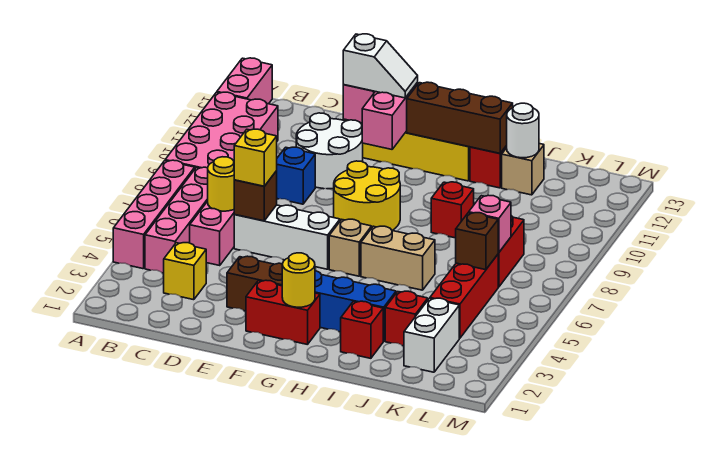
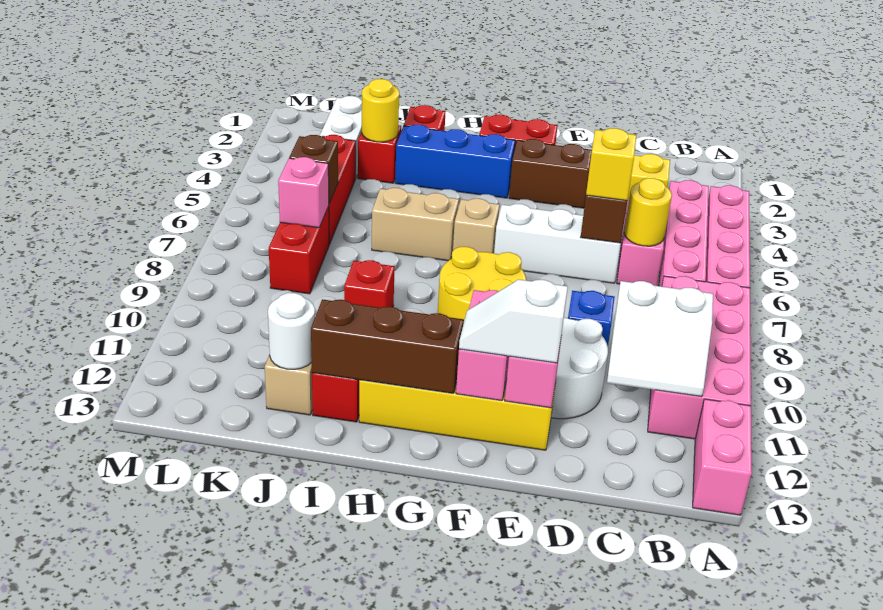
none -> white 2x2 slope [607,281,713,397]
yellow 1x1 round brick [282,253,315,307] -> yellow 1x1 round brick moved to [362,79,399,142]

